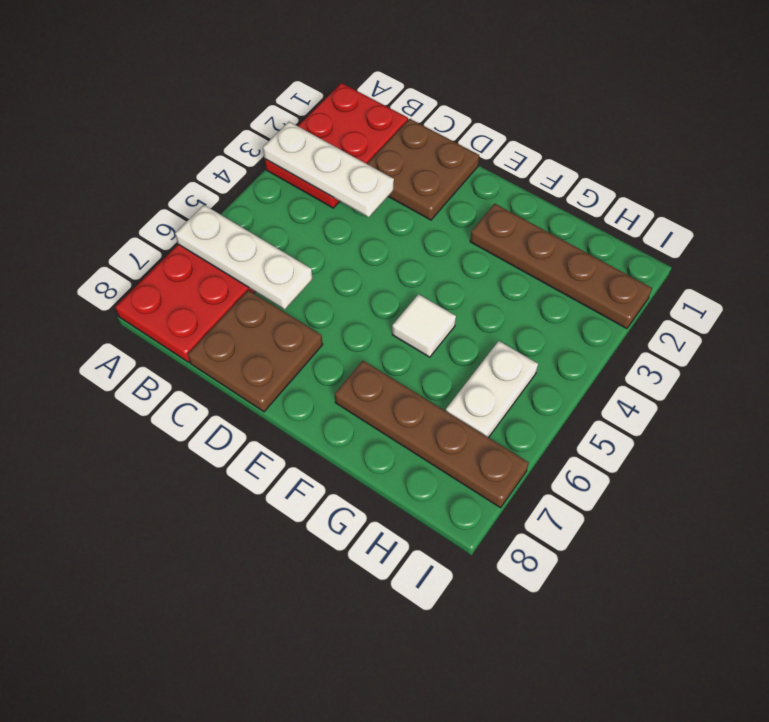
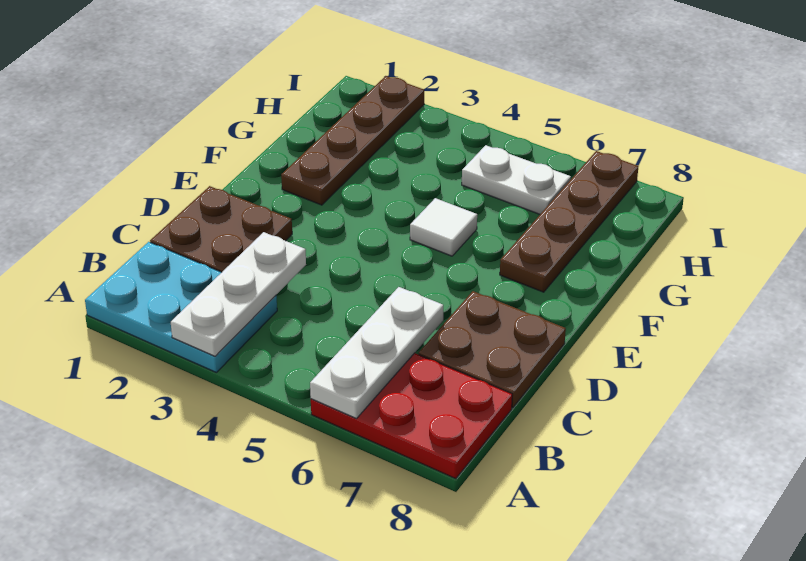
red 2x3 plate [265,83,408,208] -> cyan 2x3 plate [85,242,277,372]

